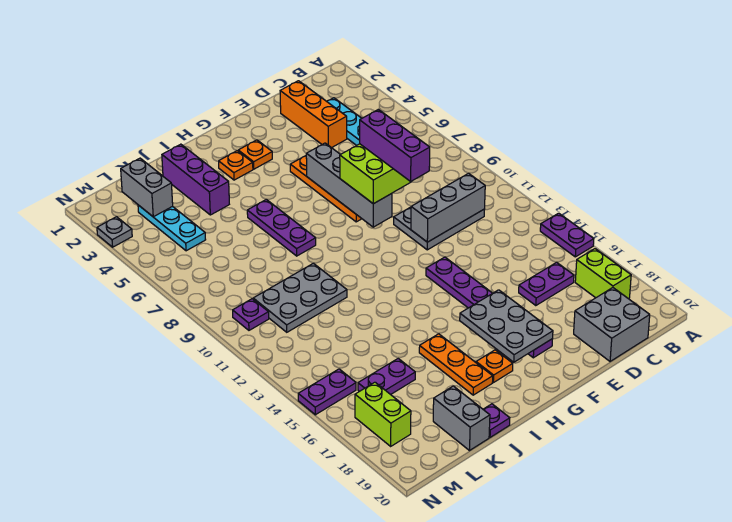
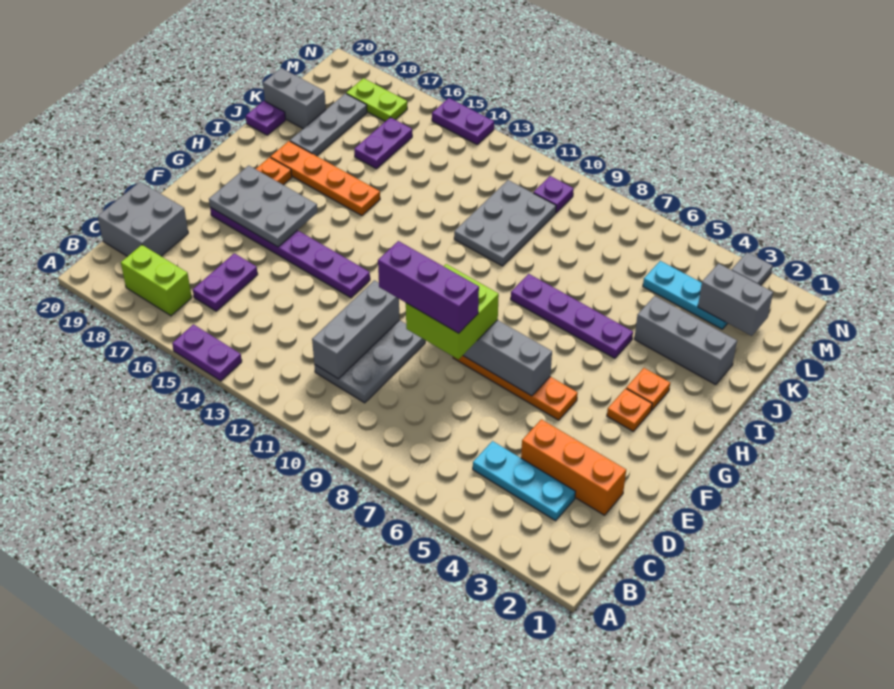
purple 1x3 plate [247,199,316,256] -> purple 1x4 plate [511,274,633,358]
orange 1x3 plate [419,334,493,395] -> orange 1x4 plate [270,141,380,216]
purple 1x3 brick [162,144,229,215] -> grey 1x3 brick [634,296,737,385]
none -> grey 1x3 plate [290,93,367,156]
purple 1x2 plate [298,369,356,415] -> purple 1x2 plate turned to [432,98,494,145]
lime 1x2 brick [355,382,411,446] -> lime 1x2 plate [346,78,407,121]

